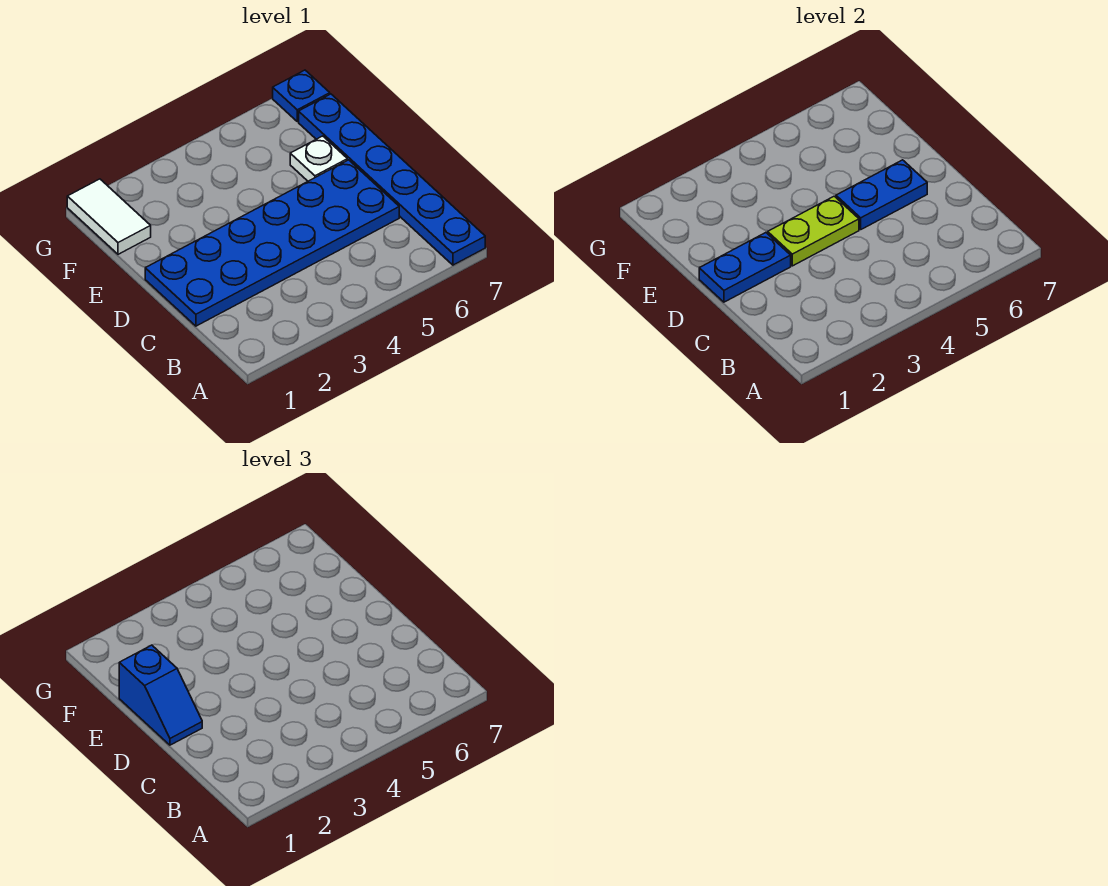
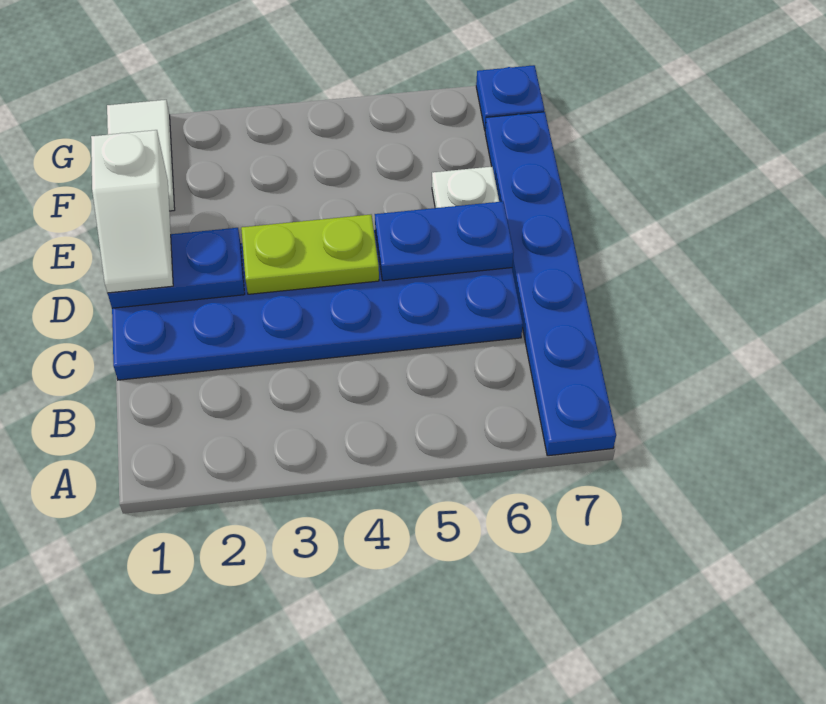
blue 1x2 slope [119,645,202,745] -> white 1x2 slope [91,130,173,293]

